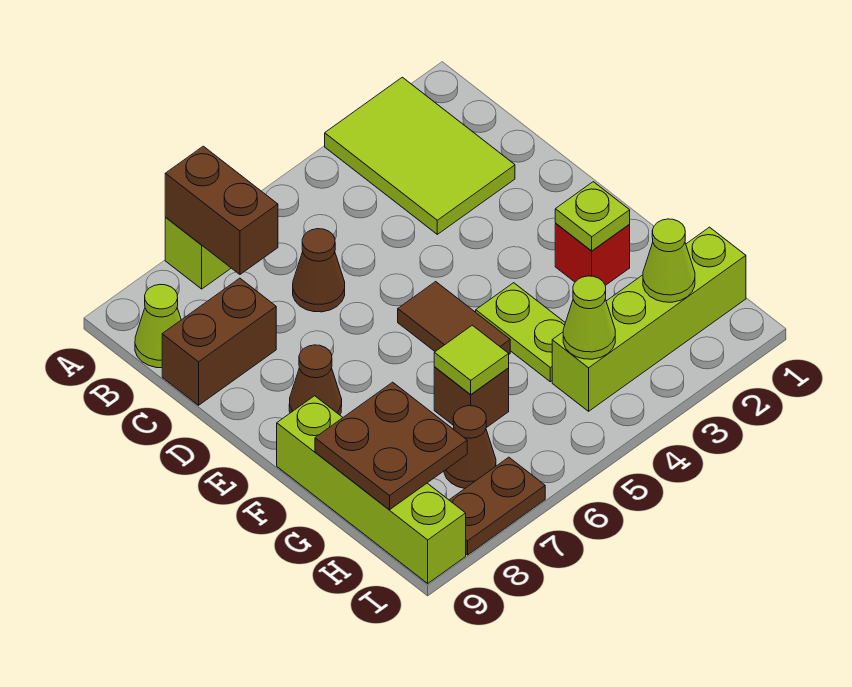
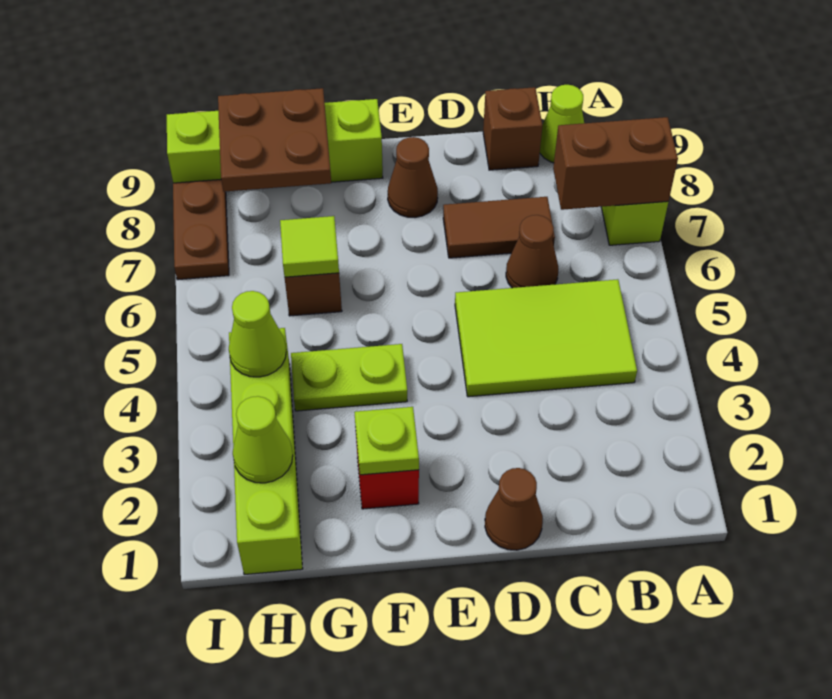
lime 2x3 tile [325,77,515,234] -> lime 2x3 tile moved to [455,279,637,397]
brown 1x2 brick [162,278,276,405] -> brown 1x1 brick [483,87,542,170]
brown 1x2 tile [398,282,510,354] -> brown 1x2 tile moved to [443,197,555,258]
brown 1x1 cone [444,406,496,488] -> brown 1x1 cone moved to [485,468,543,550]

